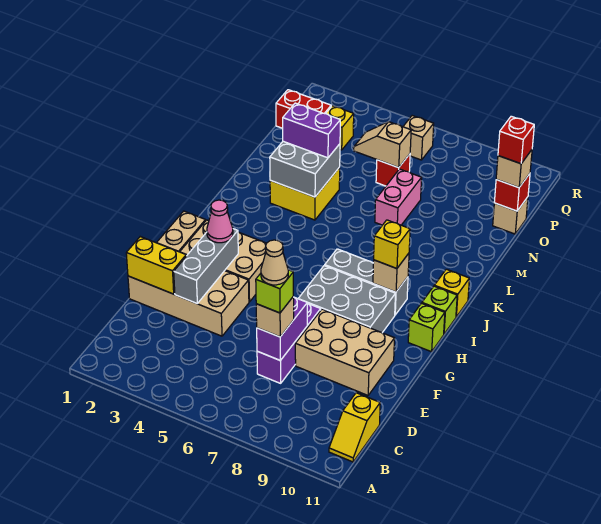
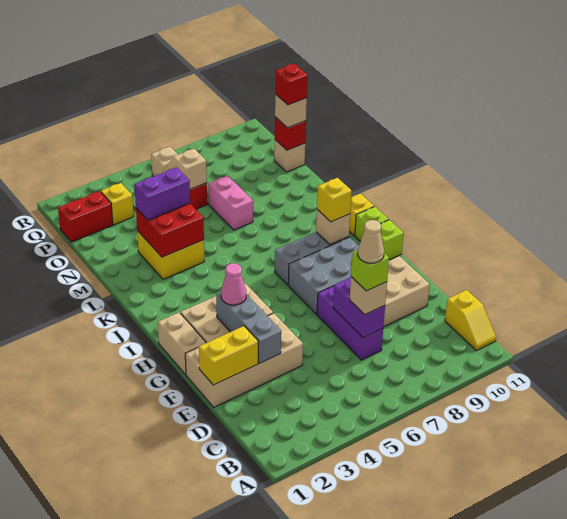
grey 2x2 brick [270,141,340,197] -> red 2x2 brick [136,203,204,257]

